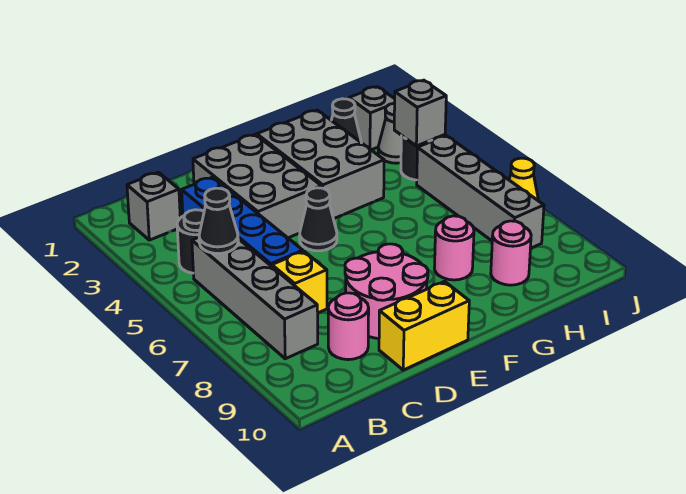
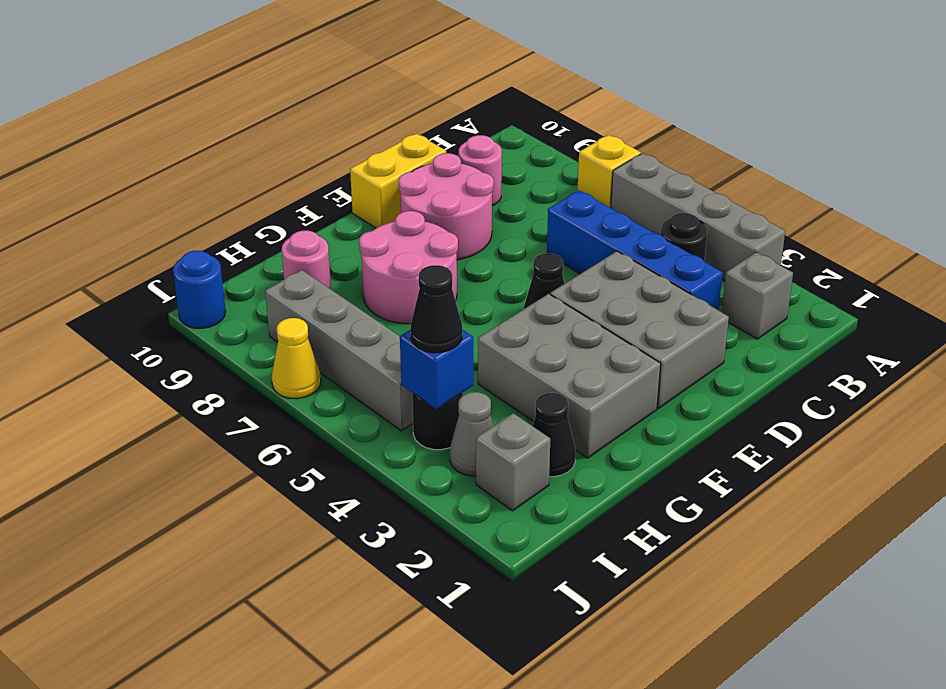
grey 1x4 brick [192,237,318,359] -> grey 1x4 brick moved to [611,153,785,281]
black 1x1 cone [199,188,238,254] -> black 1x1 cone moved to [410,265,462,353]
yellow 1x1 brick [272,251,327,313] -> yellow 1x1 brick moved to [577,135,641,208]
pink 1x1 round brick [434,216,474,280] -> pink 2x2 round brick [359,211,458,324]
grey 1x1 brick [394,80,446,146] -> blue 1x1 brick [400,330,473,409]
none -> blue 1x1 round brick [173,251,226,328]

